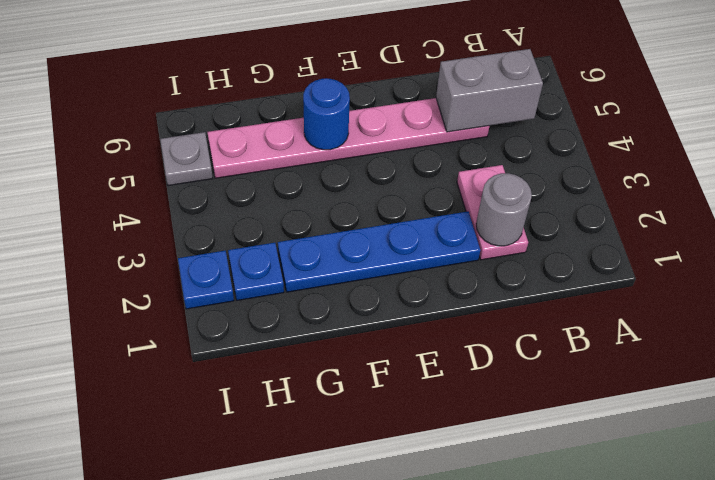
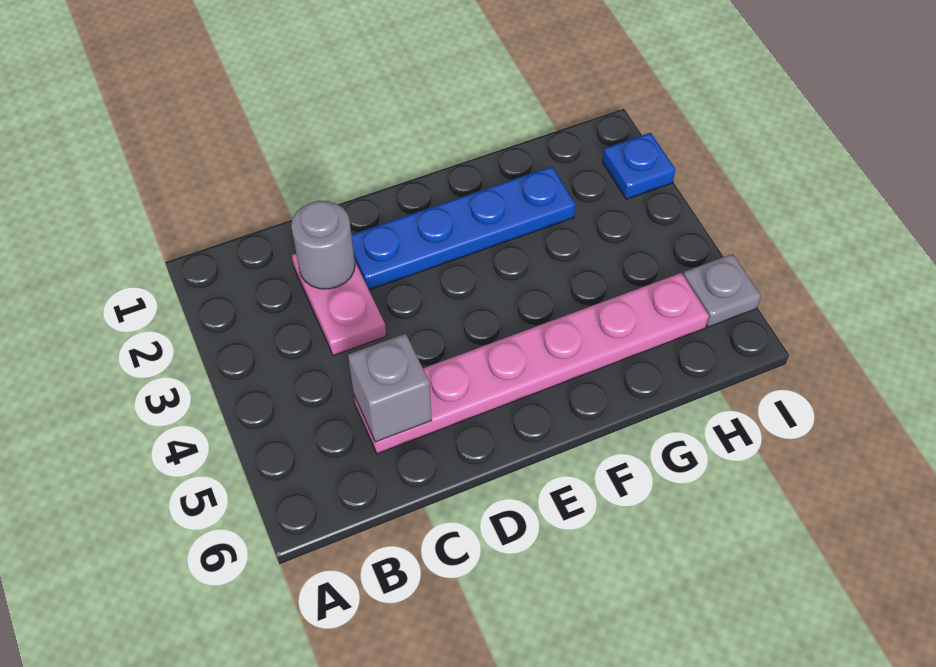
grey 1x2 brick [436,49,543,132] -> grey 1x1 brick [348,334,432,442]
blue 1x1 round brick [303,78,350,150] -> none
blue 1x1 plate [228,243,284,300] -> none

